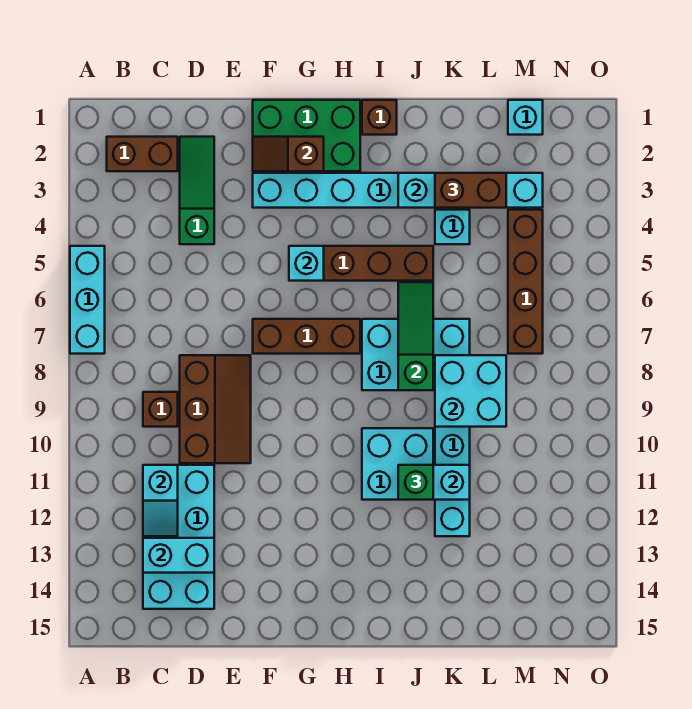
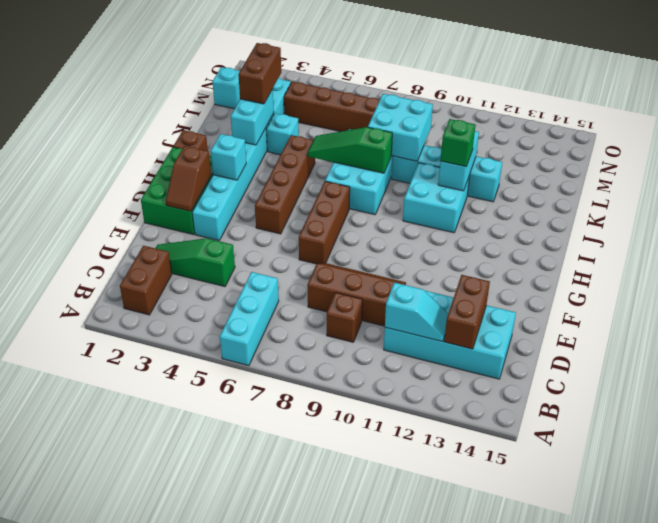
cyan 1x3 brick [70,246,105,354] -> cyan 1x3 brick turned to [220,272,279,366]
cyan 1x2 brick [143,538,214,573] -> brown 1x2 brick [444,275,490,349]
cyan 1x1 brick [289,246,324,281] -> cyan 1x1 brick moved to [211,134,246,180]

